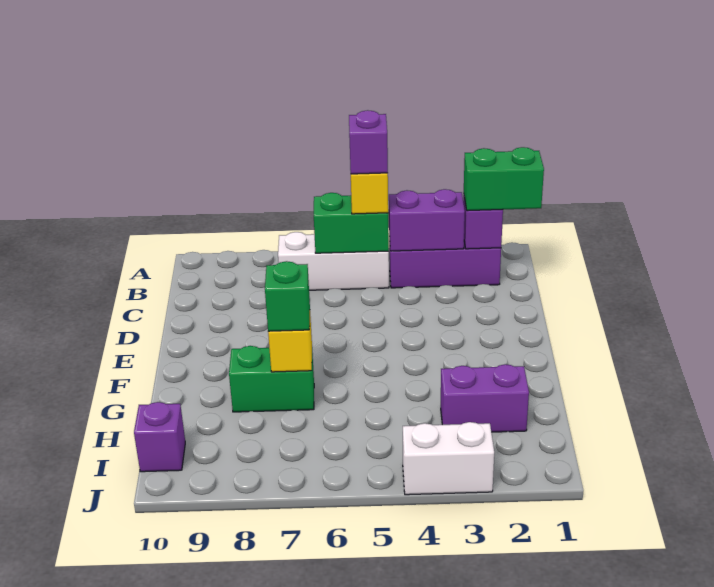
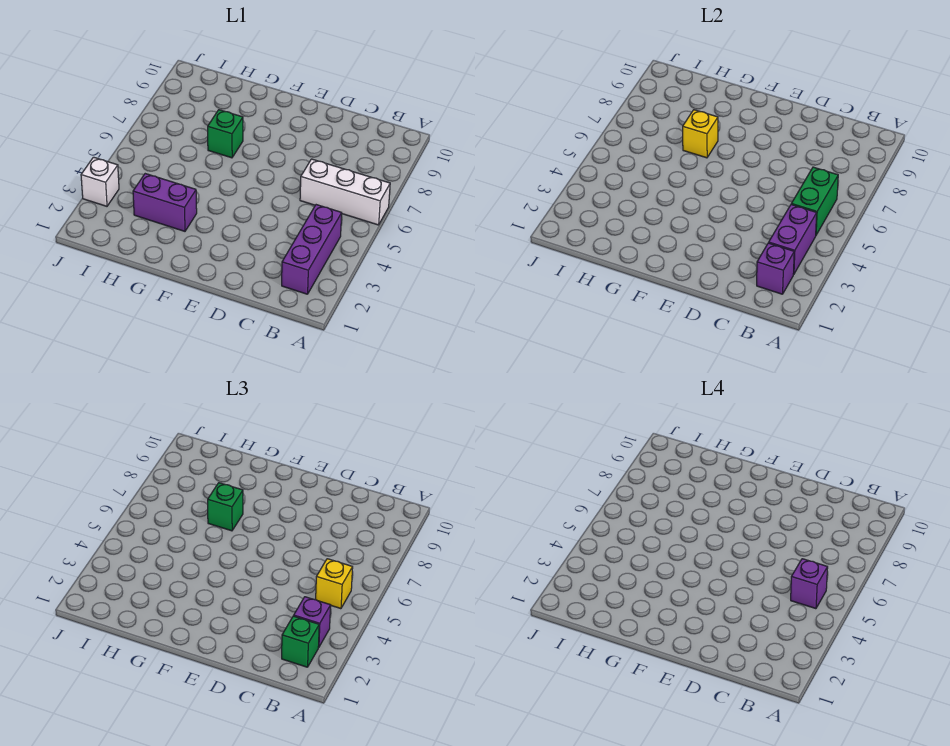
green 1x2 brick [464,147,544,211] -> green 1x1 brick [282,616,319,667]
white 1x3 brick [278,232,389,290] -> white 1x3 brick turned to [300,159,390,225]
green 1x2 brick [229,346,314,412] -> green 1x1 brick [208,110,243,158]
purple 1x2 brick [441,364,529,432] -> purple 1x2 brick turned to [133,174,197,231]
purple 1x1 brick [134,402,185,472] -> purple 1x1 brick moved to [294,597,331,647]
white 1x2 brick [403,422,494,495] -> white 1x1 brick [81,157,119,206]

